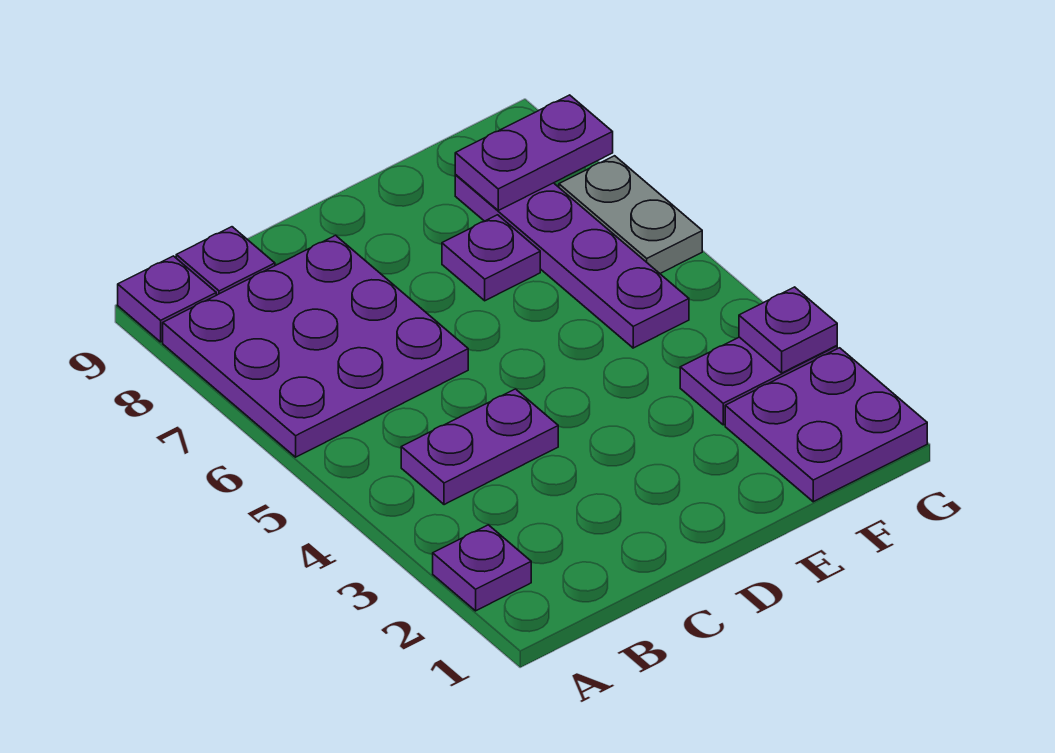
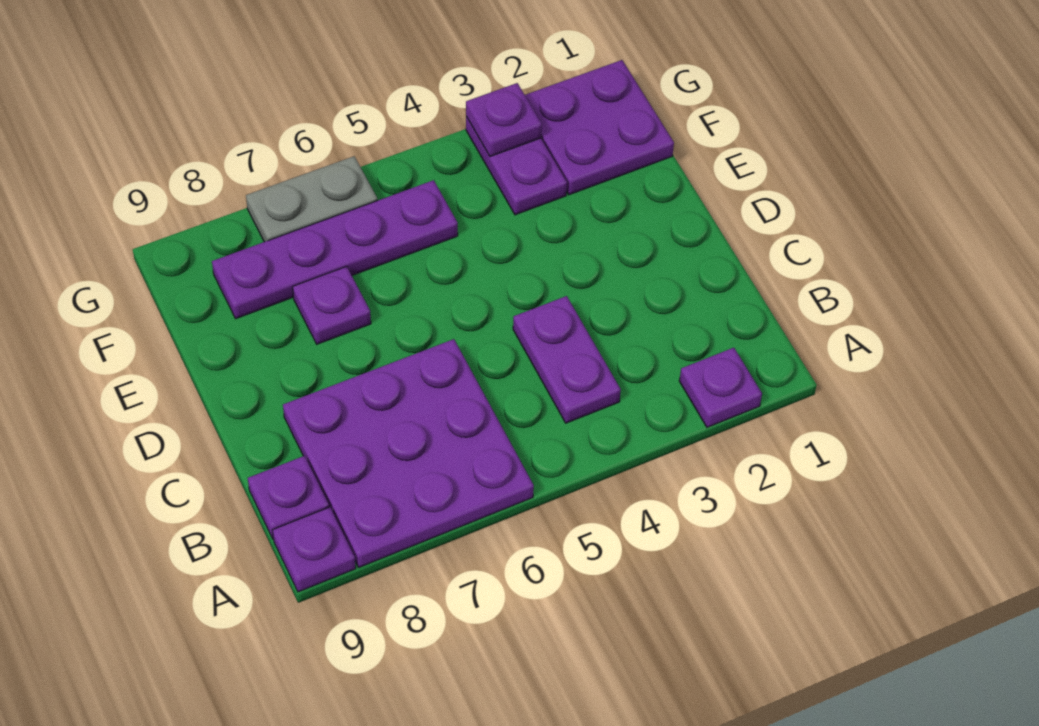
purple 1x2 plate [455,95,613,210] -> none

